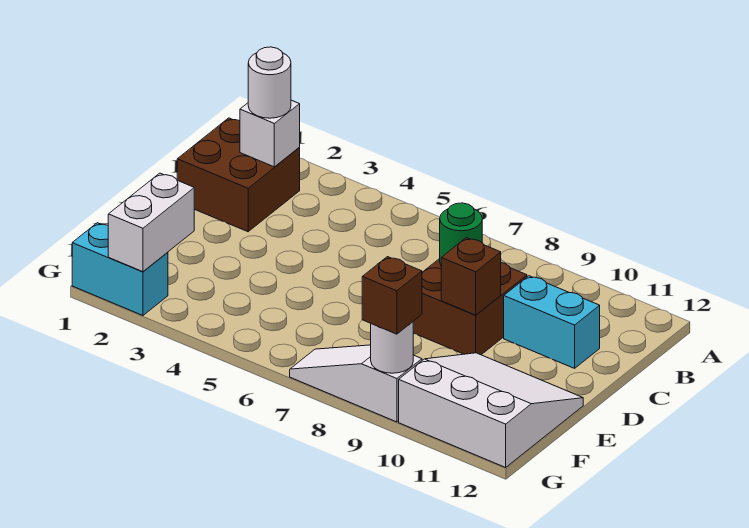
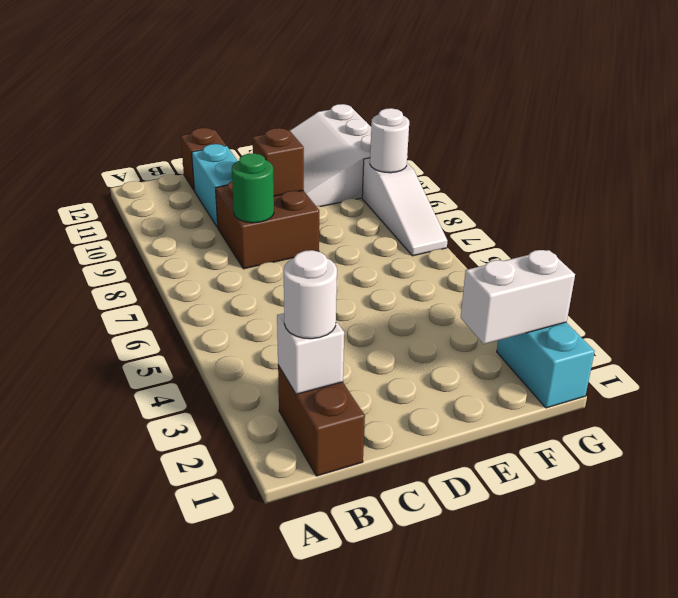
brown 2x2 brick [177,118,300,232] -> brown 1x2 brick [278,365,365,476]
brown 1x1 brick [362,257,422,334] -> brown 1x1 brick moved to [181,128,226,190]

